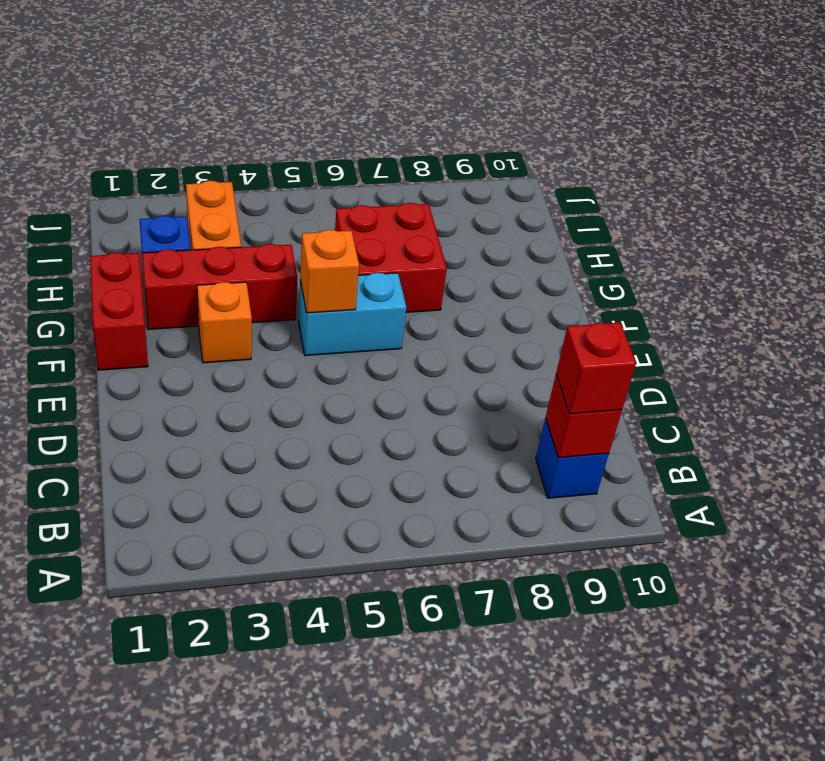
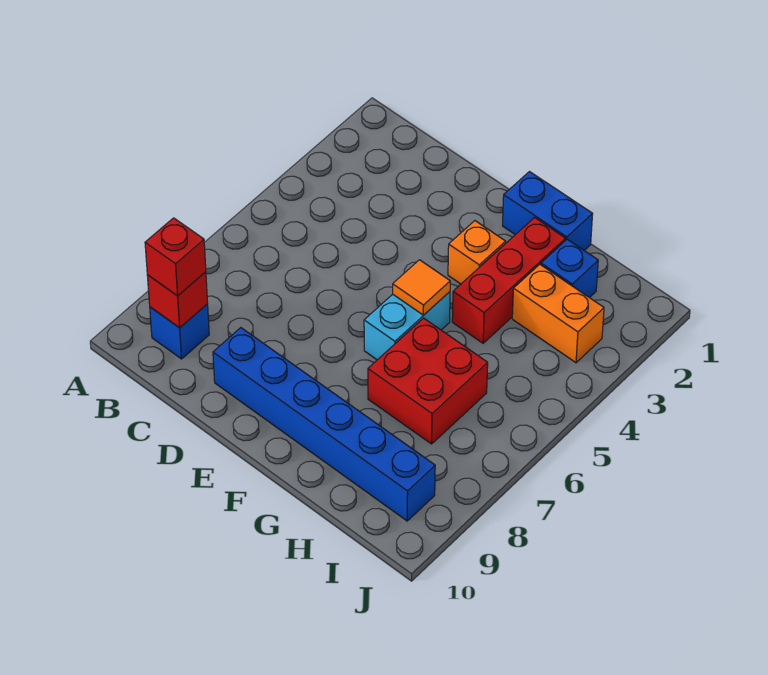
none -> blue 1x6 brick [213,328,435,521]
red 1x2 brick [90,253,148,370] -> blue 1x2 brick [503,172,593,250]
orange 1x1 brick [300,230,359,313] -> orange 1x1 tile [393,260,450,315]

